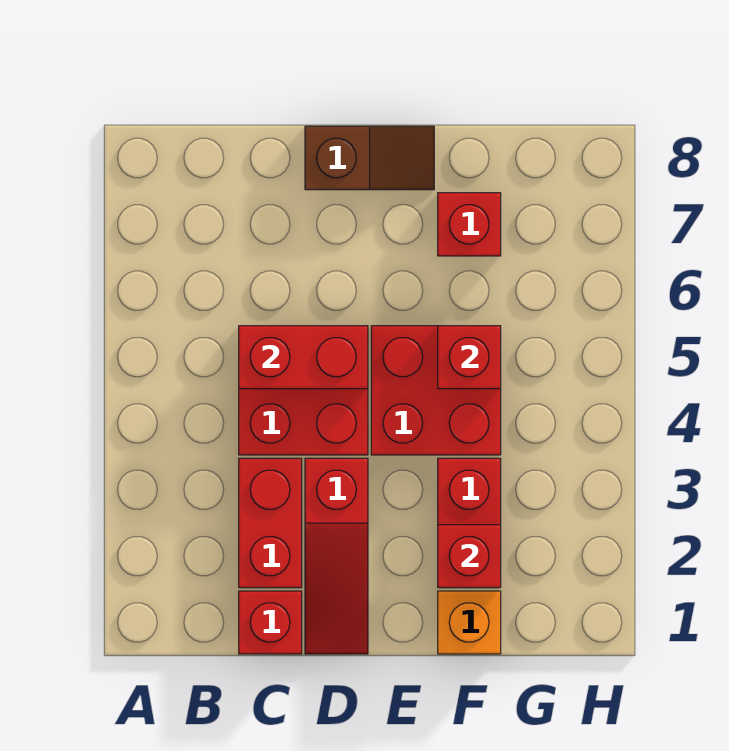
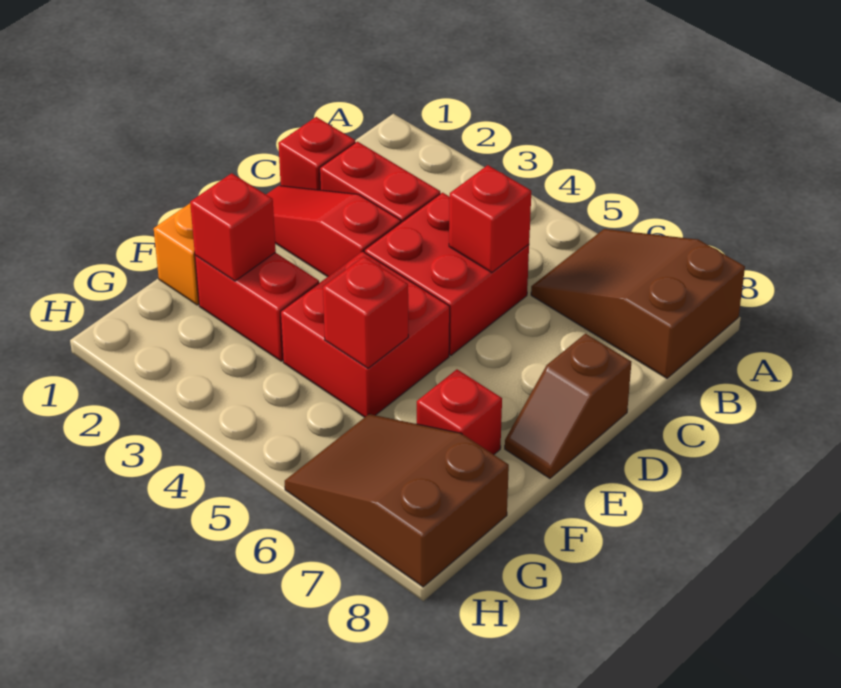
none -> brown 2x3 slope [531,229,745,378]
red 1x2 brick [239,326,368,389] -> red 1x1 brick [449,165,531,273]
none -> brown 2x3 slope [285,414,509,587]

